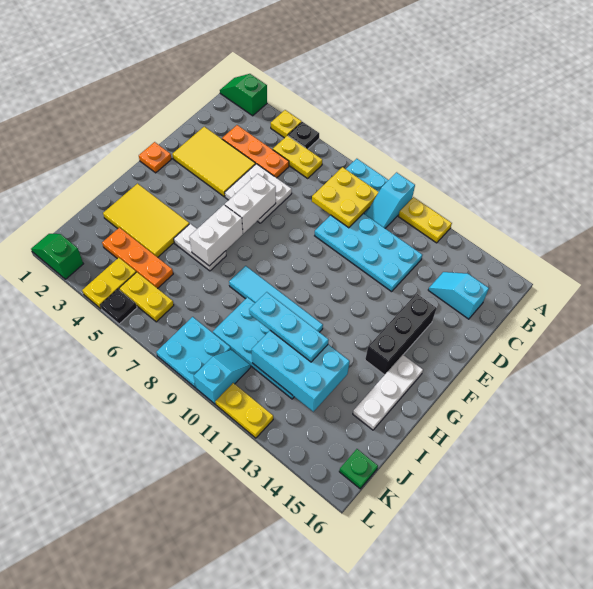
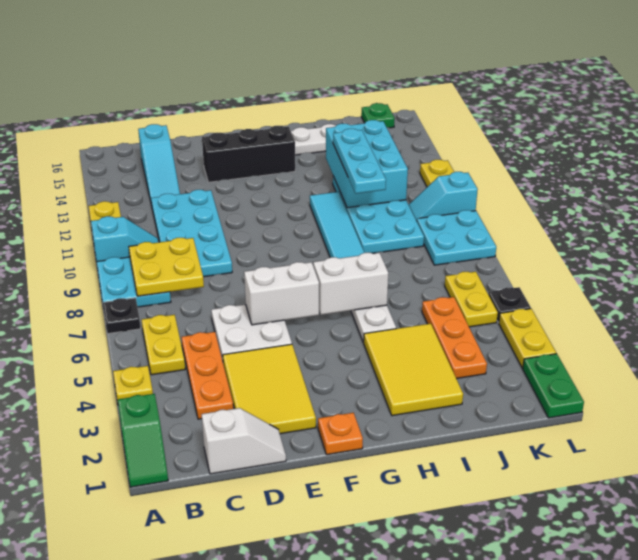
black 1x1 plate [288,122,319,149] -> black 1x1 plate moved to [103,298,141,334]
none -> white 1x2 slope [201,408,286,474]
cyan 1x2 slope [428,272,489,319] -> cyan 1x3 slope [138,124,180,205]
yellow 1x2 plate [82,258,136,309] -> yellow 1x2 plate turned to [499,309,556,368]
green 1x2 slope [31,234,83,279] -> green 1x2 plate [523,354,584,418]

